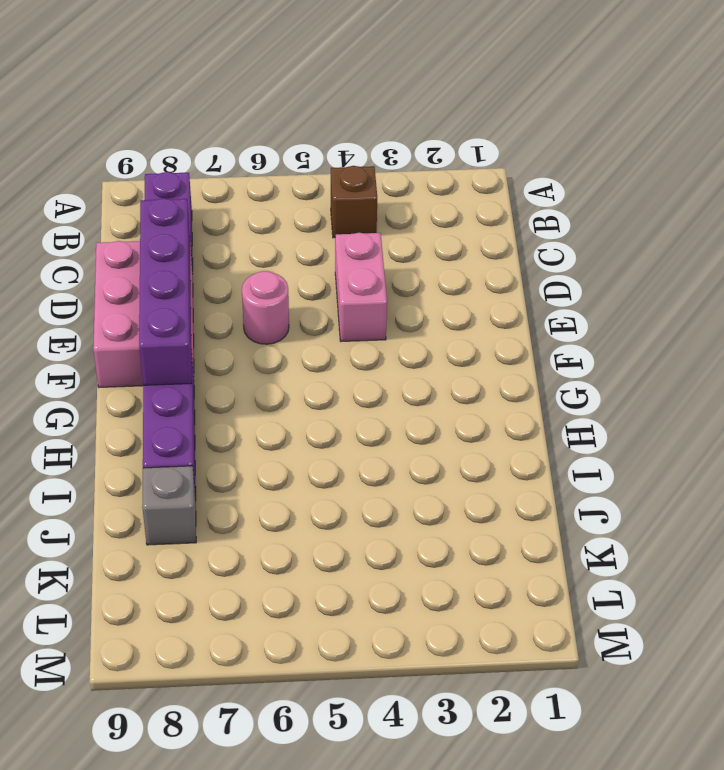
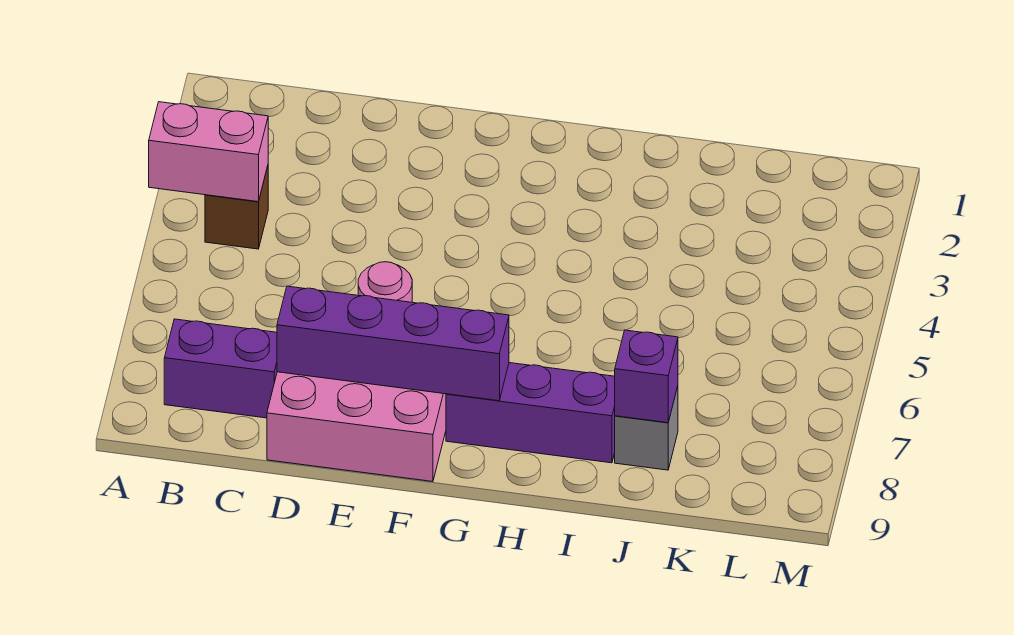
pink 1x2 brick [335,233,387,342] -> pink 1x2 brick moved to [149,102,268,202]
none -> purple 1x1 brick [615,330,678,423]

